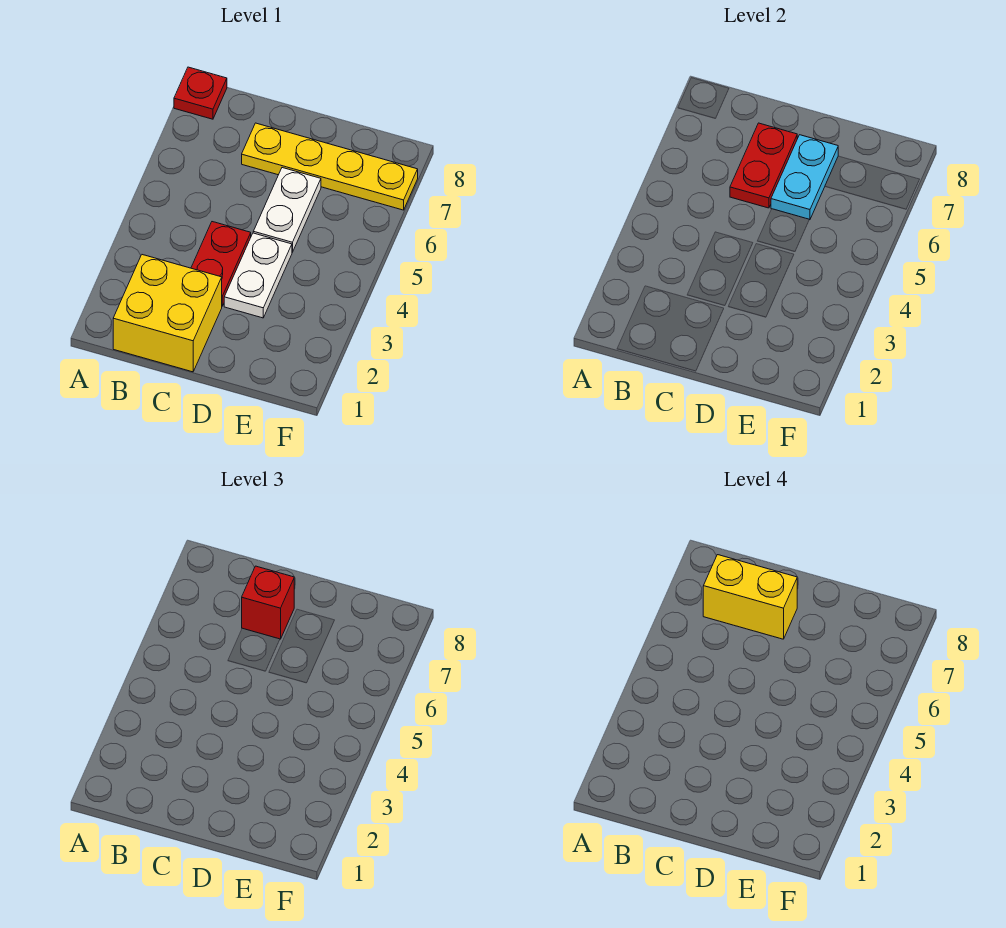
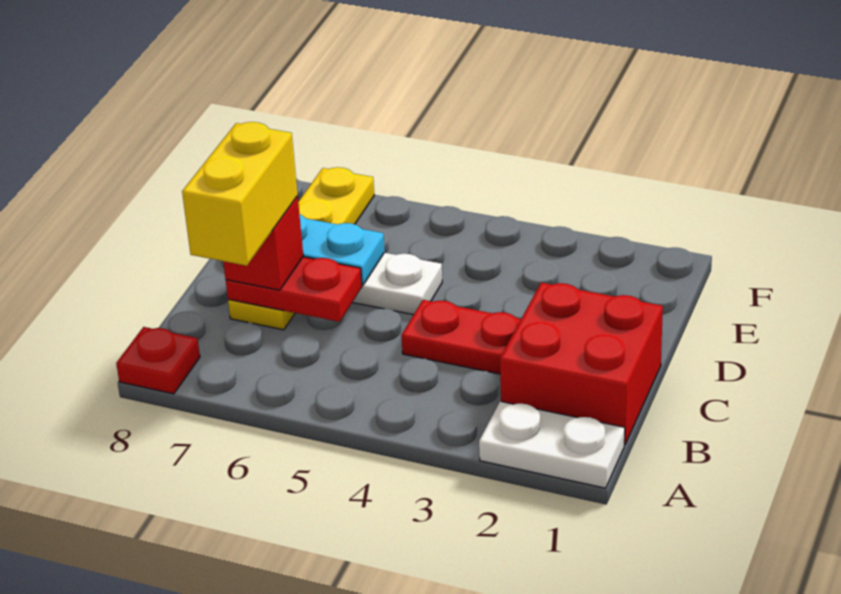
yellow 2x2 brick [113,255,222,372] -> red 2x2 brick [500,283,663,445]
white 1x2 plate [224,233,292,318] -> white 1x2 plate moved to [479,401,625,488]

